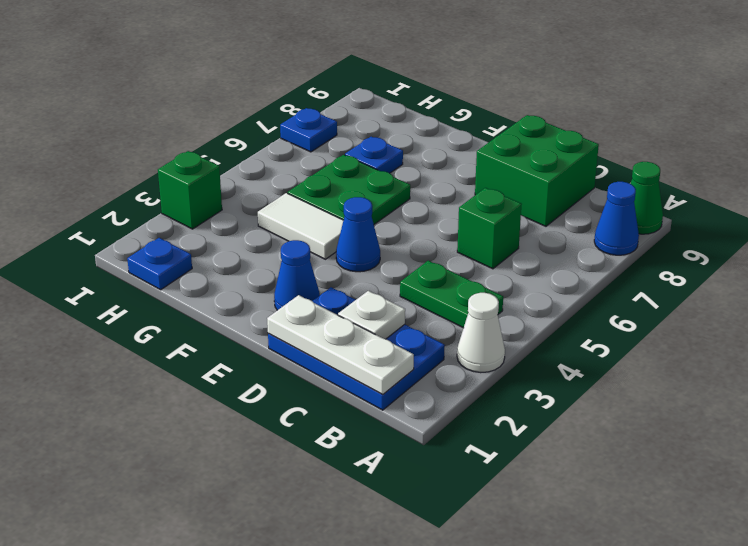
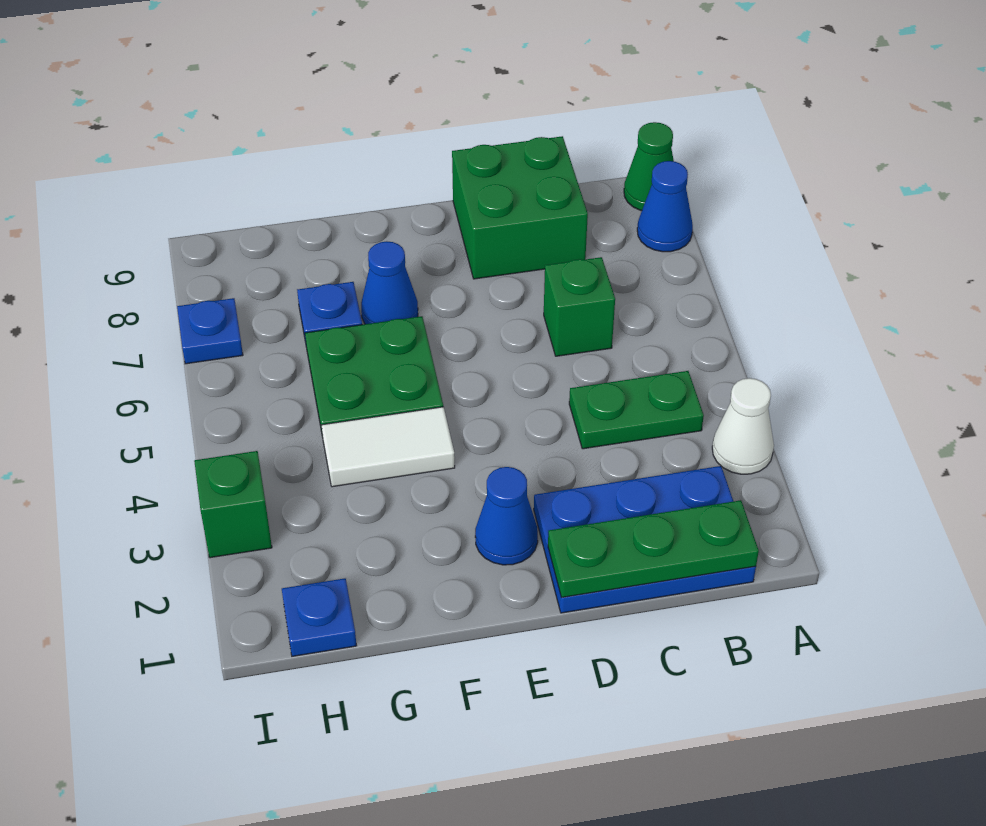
white 1x3 plate [267,295,414,395] -> green 1x3 plate [548,500,759,597]
white 1x1 plate [338,291,405,339] -> none
blue 1x1 cone [336,197,380,272] -> blue 1x1 cone moved to [361,241,418,324]

